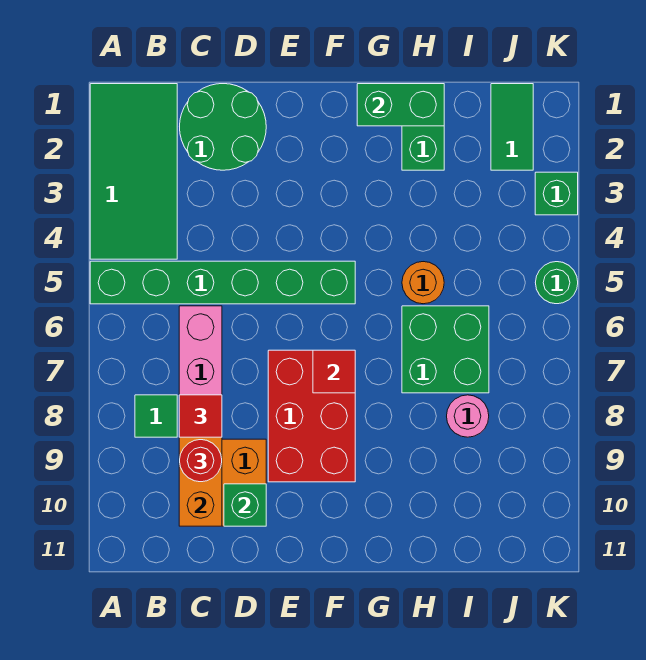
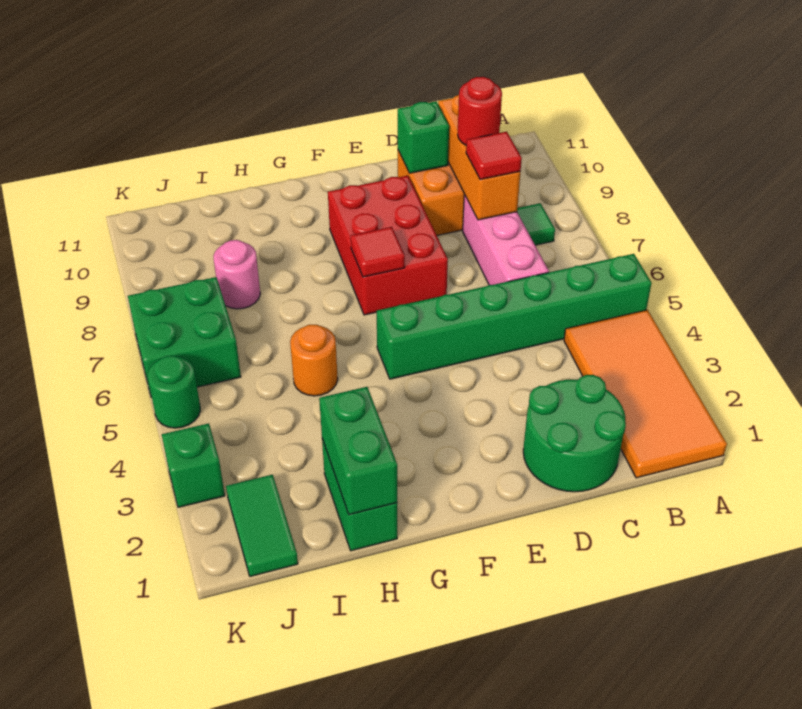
green 2x4 tile [90,84,177,259] -> orange 2x4 tile [564,310,727,478]
green 1x2 brick [357,84,444,126] -> green 1x2 brick turned to [319,387,397,515]
green 2x2 brick [402,306,489,393] -> green 2x2 brick moved to [128,277,241,397]

